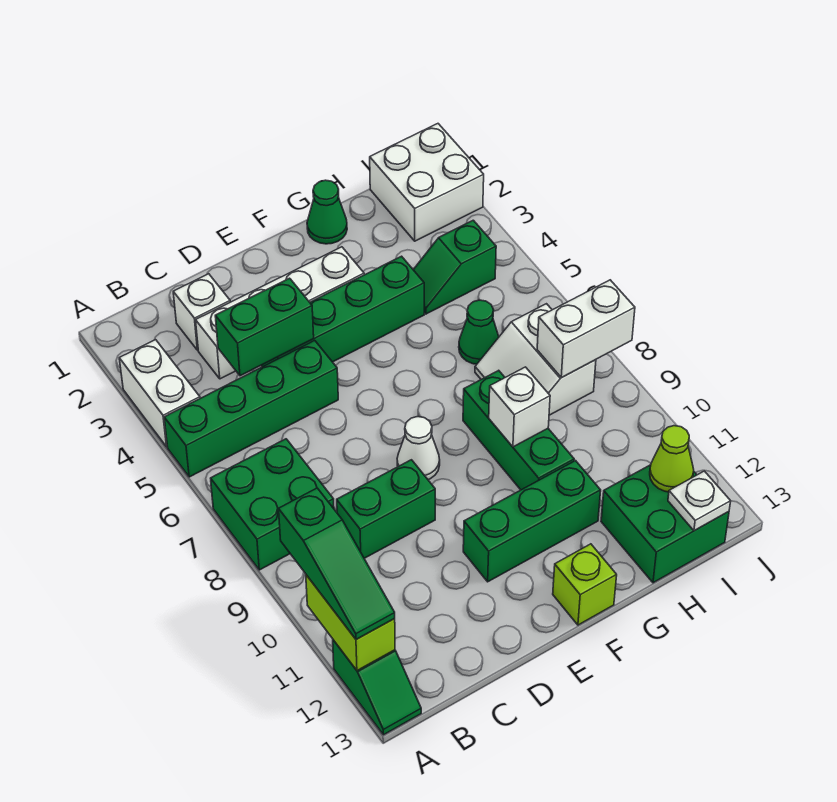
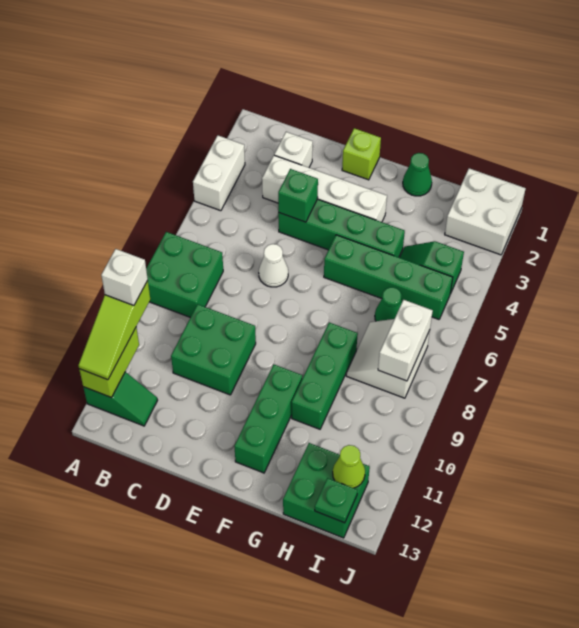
green 1x4 brick [164,340,338,477] -> green 1x4 brick moved to [324,235,453,319]
green 1x3 slope [279,488,395,640] -> lime 1x3 slope [79,281,150,380]
green 1x2 slope [333,640,421,735] -> green 1x2 slope turned to [83,372,158,426]
green 1x2 brick [215,278,314,376] -> green 1x1 brick [278,169,318,222]
green 1x2 brick [337,460,435,558] -> green 2x2 brick [171,304,256,395]
white 1x1 cone [397,417,440,480] -> white 1x1 cone moved to [259,244,288,287]
green 1x3 brick [463,461,601,582] -> green 1x3 brick turned to [234,365,302,473]
lime 1x1 brick [553,544,617,625] -> lime 1x1 brick moved to [342,128,381,180]
white 1x1 brick [489,367,550,447] -> white 1x1 brick moved to [101,249,148,305]
white 1x2 brick [537,280,635,378] -> white 1x2 brick turned to [378,300,433,381]
white 1x1 plate [668,471,731,531] -> green 1x1 plate [315,478,357,523]

